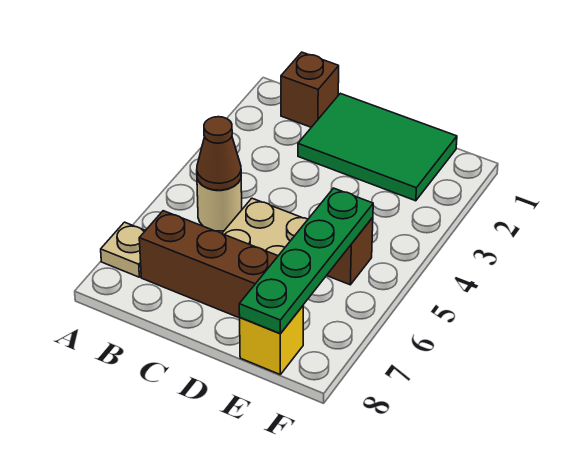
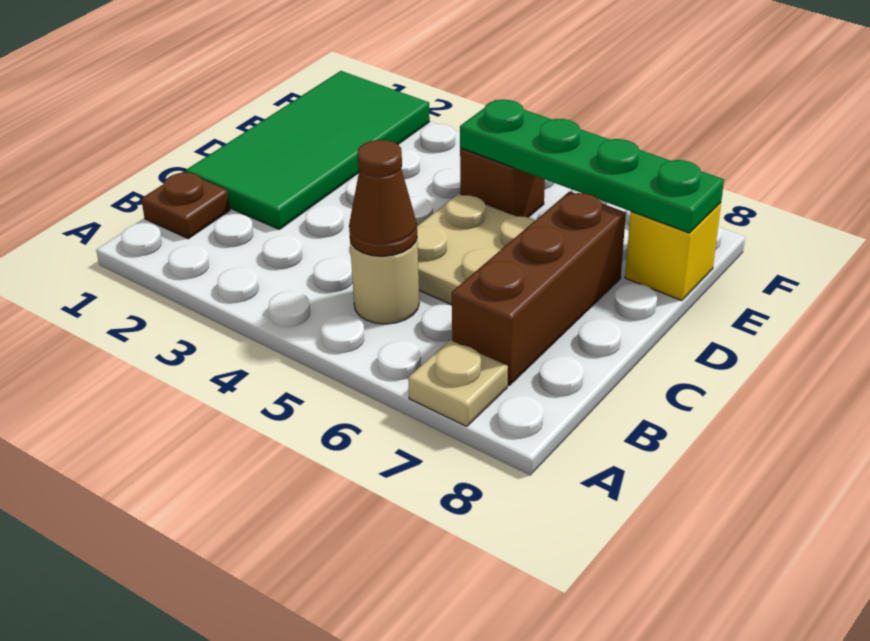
brown 1x1 brick [281,52,339,127] -> brown 1x1 plate [141,171,230,239]
green 2x3 tile [298,93,457,201] -> green 2x4 tile [186,71,430,229]

